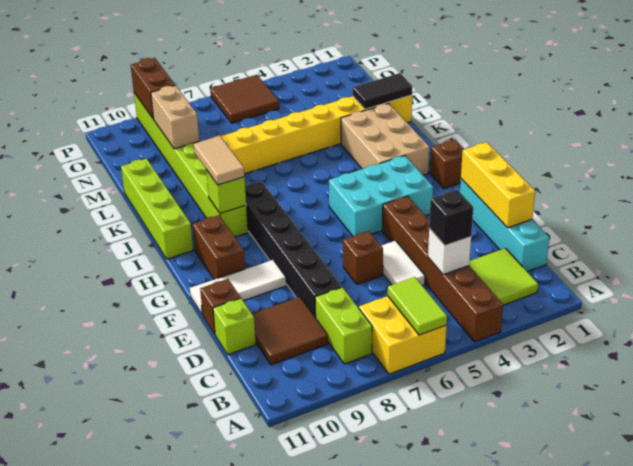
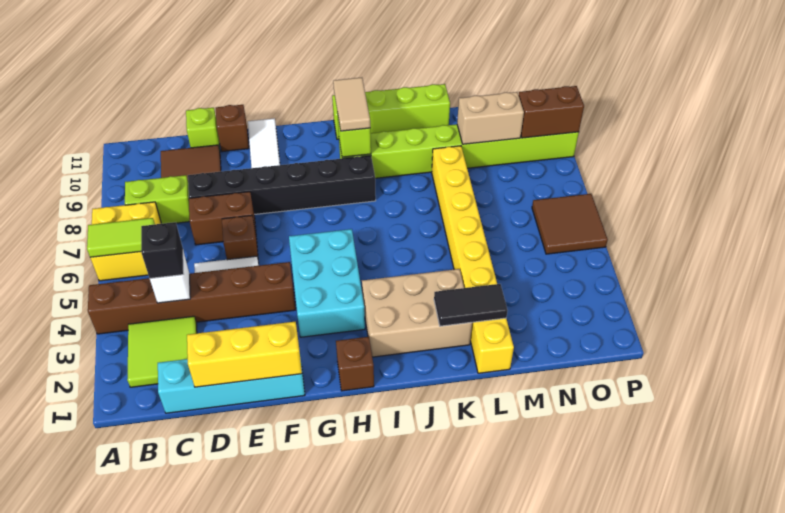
brown 1x2 brick [193,215,245,279] -> brown 1x2 brick moved to [189,192,256,245]
tan 1x2 tile [194,136,244,185] -> tan 1x2 tile turned to [333,77,370,131]
black 1x2 tile [353,73,413,109] -> black 1x2 tile turned to [434,284,508,326]

